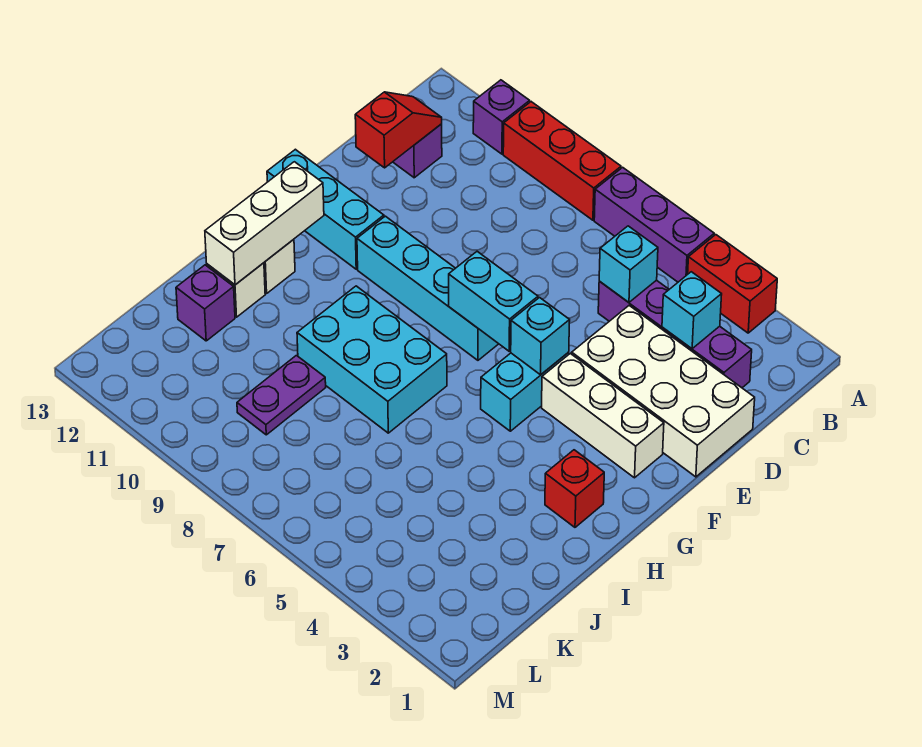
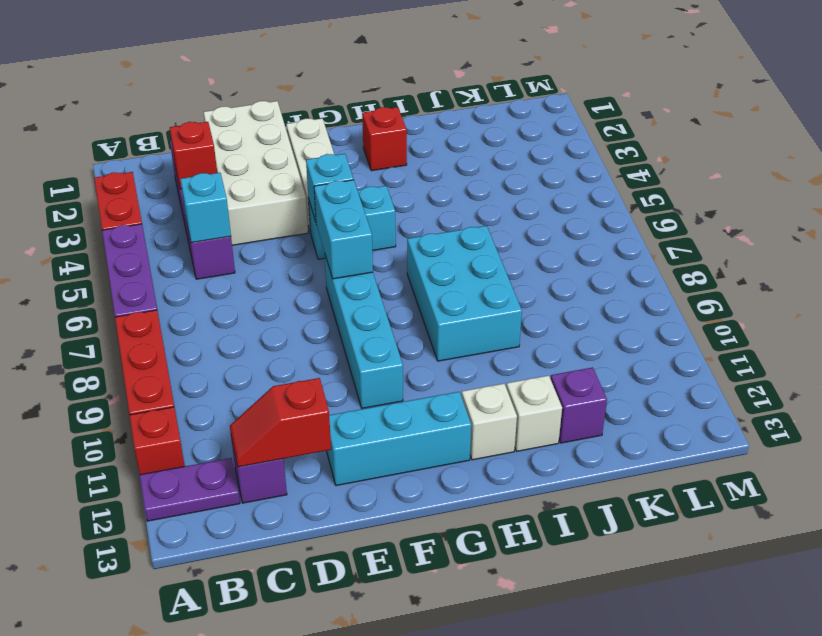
purple 1x1 brick [473,80,530,154] -> red 1x1 brick [130,407,184,475]
cyan 1x1 brick [662,272,722,349] -> red 1x1 brick [170,122,217,189]
cyan 1x3 brick [267,149,384,269] -> cyan 1x3 brick turned to [327,392,471,486]
white 1x3 brick [205,162,324,285] -> none
purple 1x2 plate [237,355,326,435] -> purple 1x2 plate moved to [140,458,240,521]

